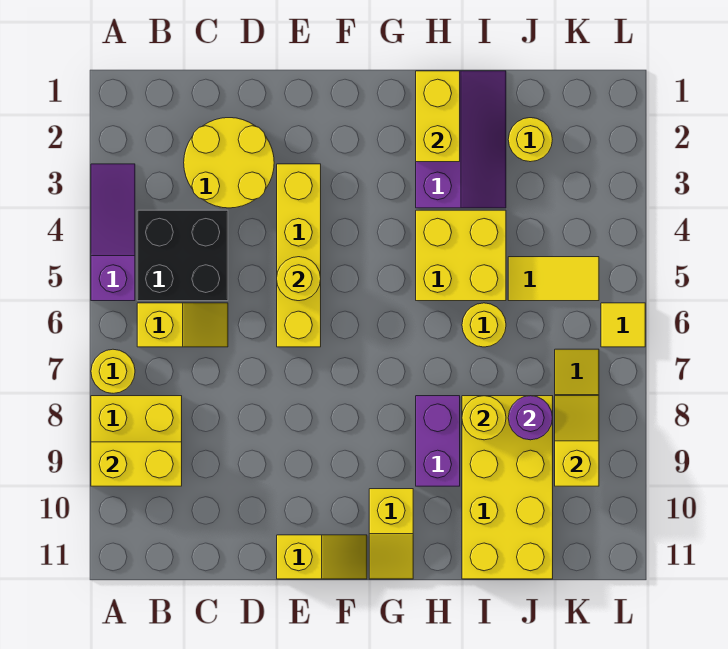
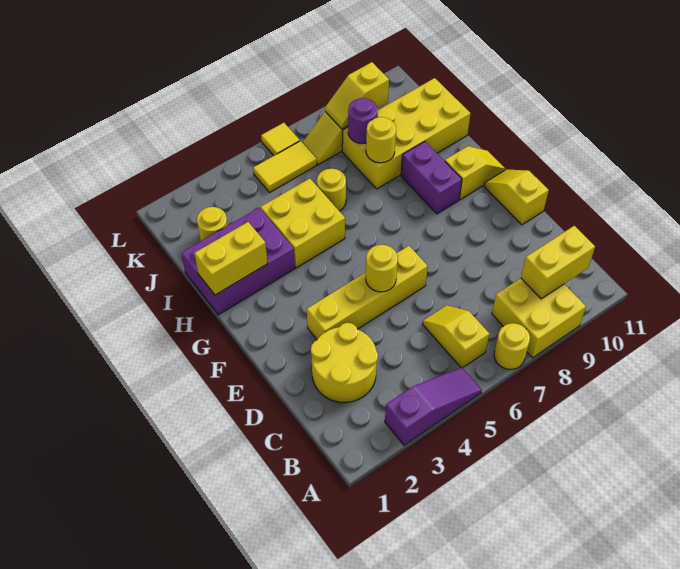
purple 1x3 slope [91,164,135,301] -> purple 1x3 slope turned to [385,367,482,445]
yellow 1x2 brick [91,442,182,486] -> yellow 1x2 brick turned to [521,226,595,299]
black 2x2 brick [137,210,228,301] -> none
purple 2x3 slope [416,71,506,208] -> purple 2x3 brick [181,208,295,315]
purple 1x2 brick [416,396,460,486] -> purple 1x2 brick turned to [401,142,462,214]
yellow 1x2 tile [508,257,599,301] -> yellow 1x2 tile turned to [253,141,317,192]

